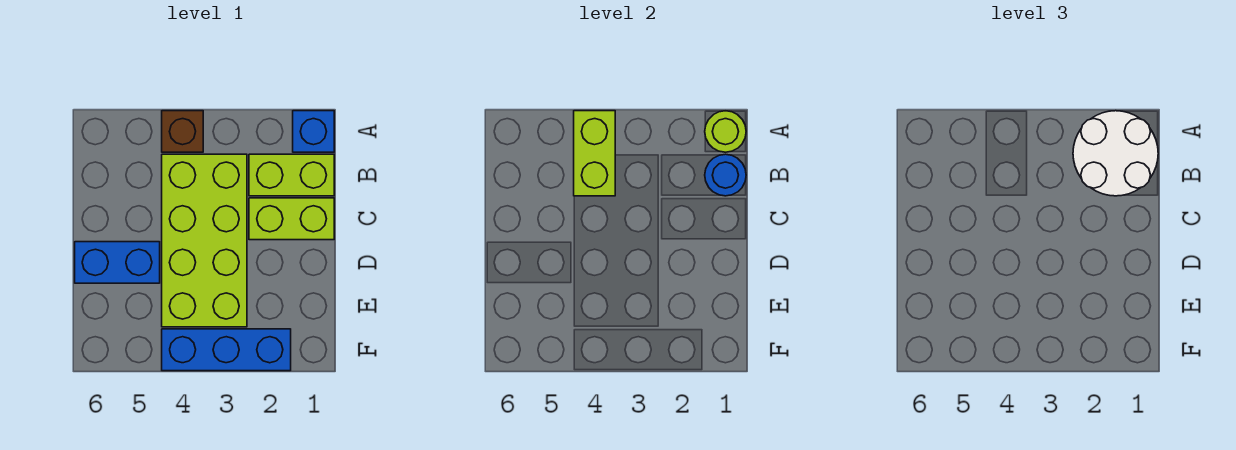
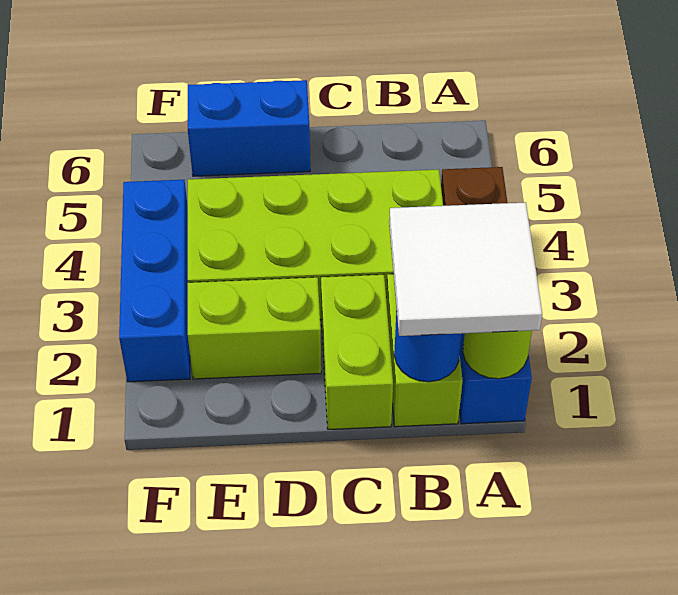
white 2x2 round brick [1073,111,1158,196] -> white 2x2 tile [389,202,542,336]
lime 1x2 brick [574,111,615,196] -> lime 1x2 brick moved to [188,277,321,379]
blue 1x2 brick [75,242,160,283] -> blue 1x2 brick turned to [188,80,310,176]

